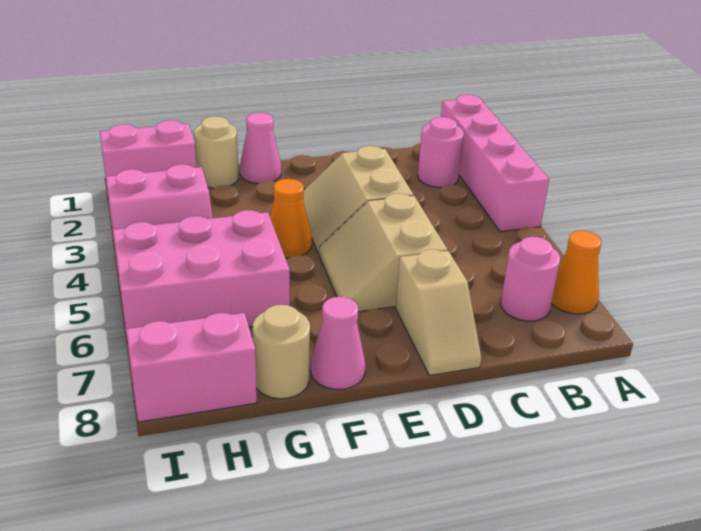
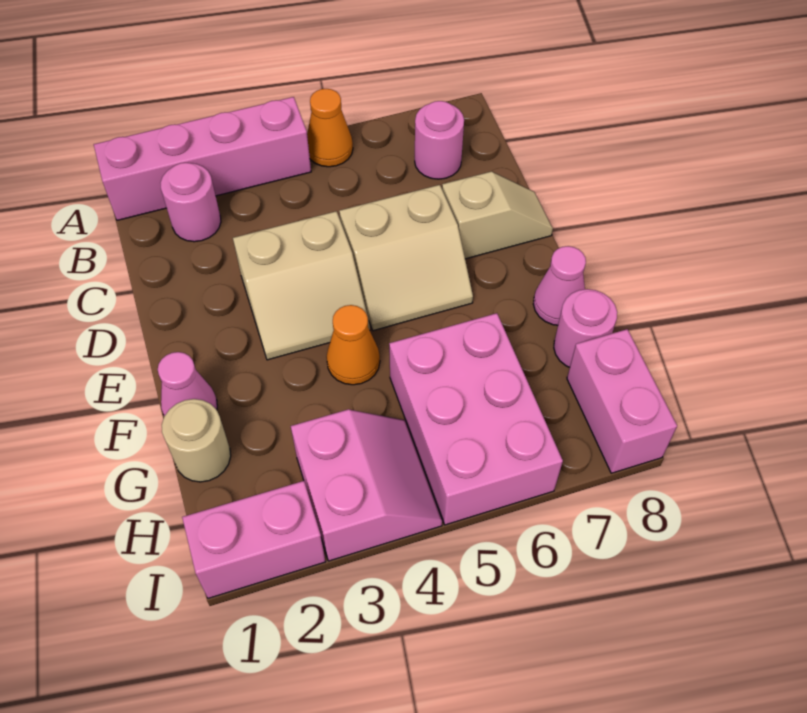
orange 1x1 cone [552,231,602,314] -> orange 1x1 cone moved to [307,89,353,167]
tan 1x1 round brick [253,305,310,399] -> pink 1x1 round brick [554,289,617,367]
pink 1x2 brick [100,120,196,177] -> pink 1x2 brick turned to [182,481,325,598]

